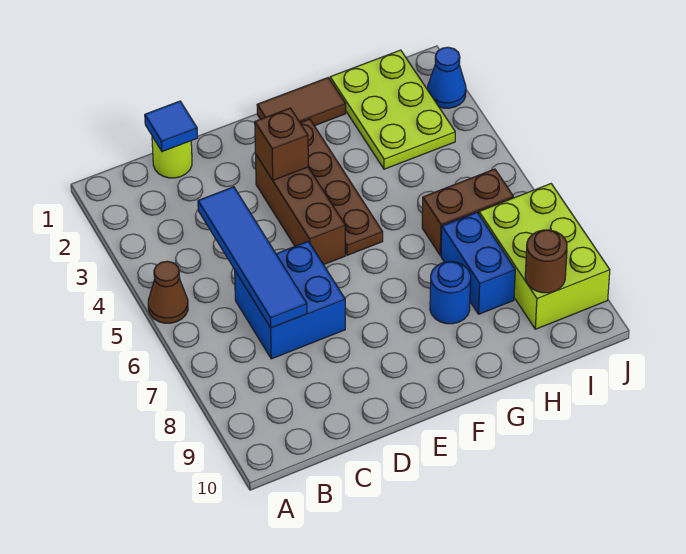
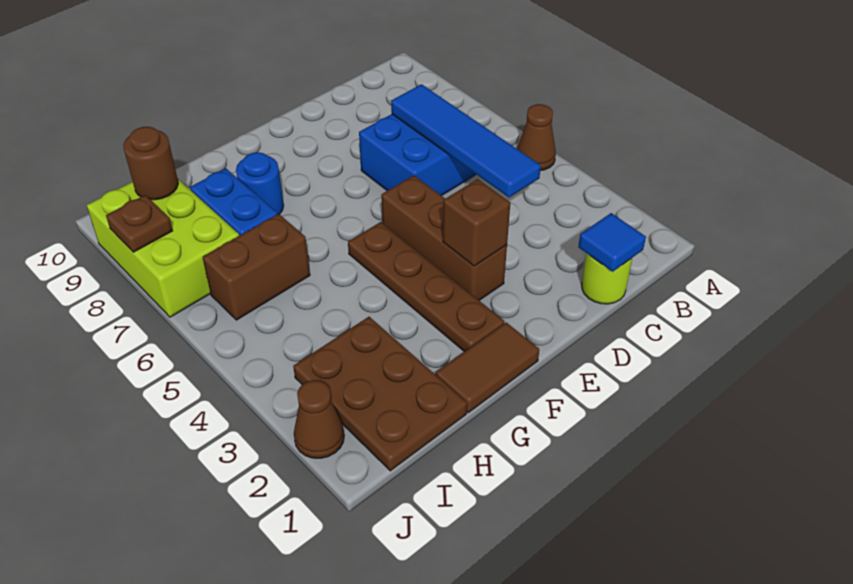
lime 2x3 plate [330,50,455,169] -> brown 2x3 plate [293,317,467,471]
blue 1x1 cone [428,47,466,108] -> brown 1x1 cone [294,380,344,458]
none -> brown 1x1 plate [106,195,173,252]

